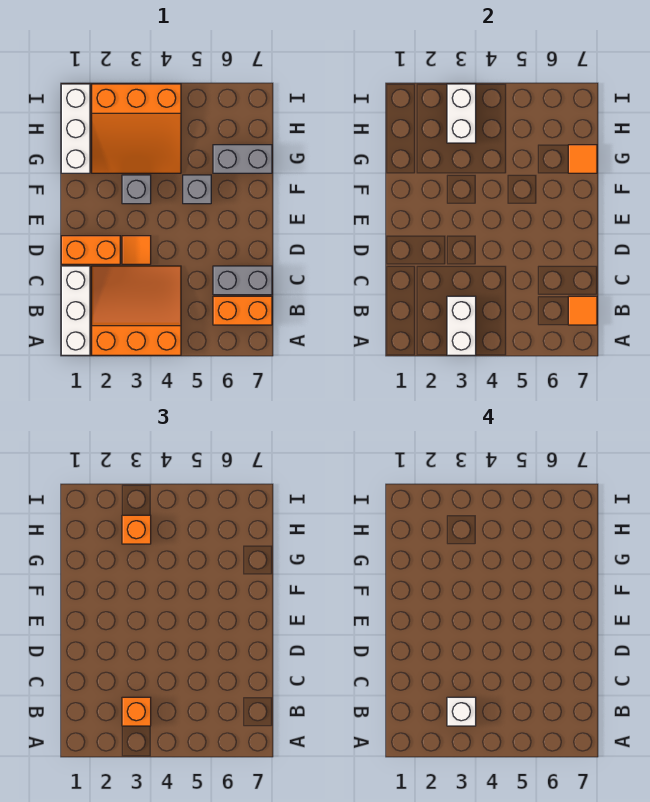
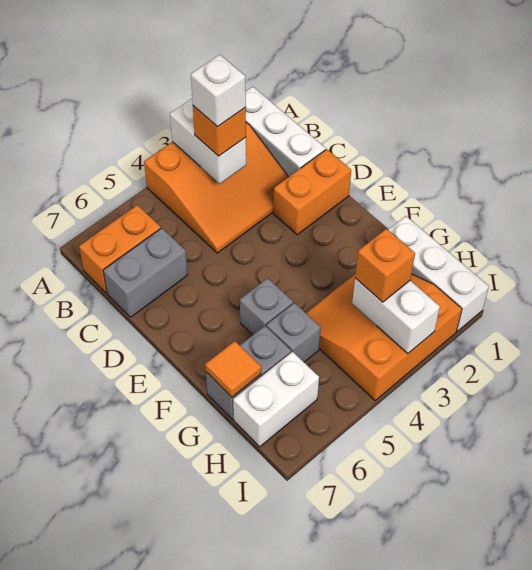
orange 1x1 tile [568,296,597,325] -> none
orange 1x1 tile [122,236,151,264] -> none
grey 1x1 brick [122,175,151,204] -> grey 1x1 brick moved to [267,303,321,362]
none -> white 1x2 brick [233,352,319,447]

